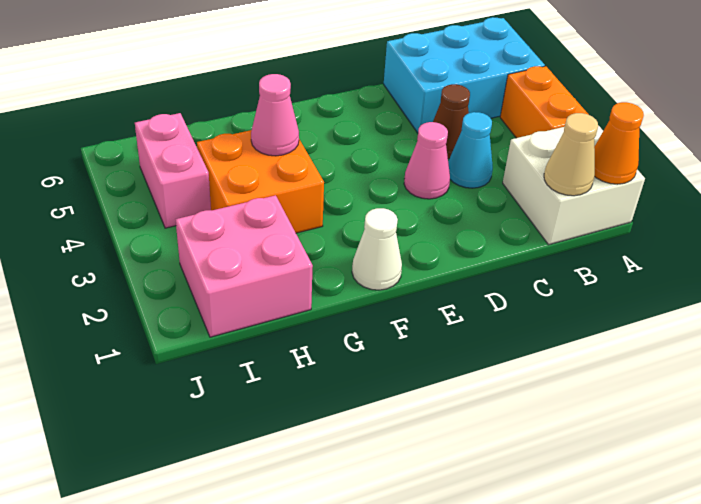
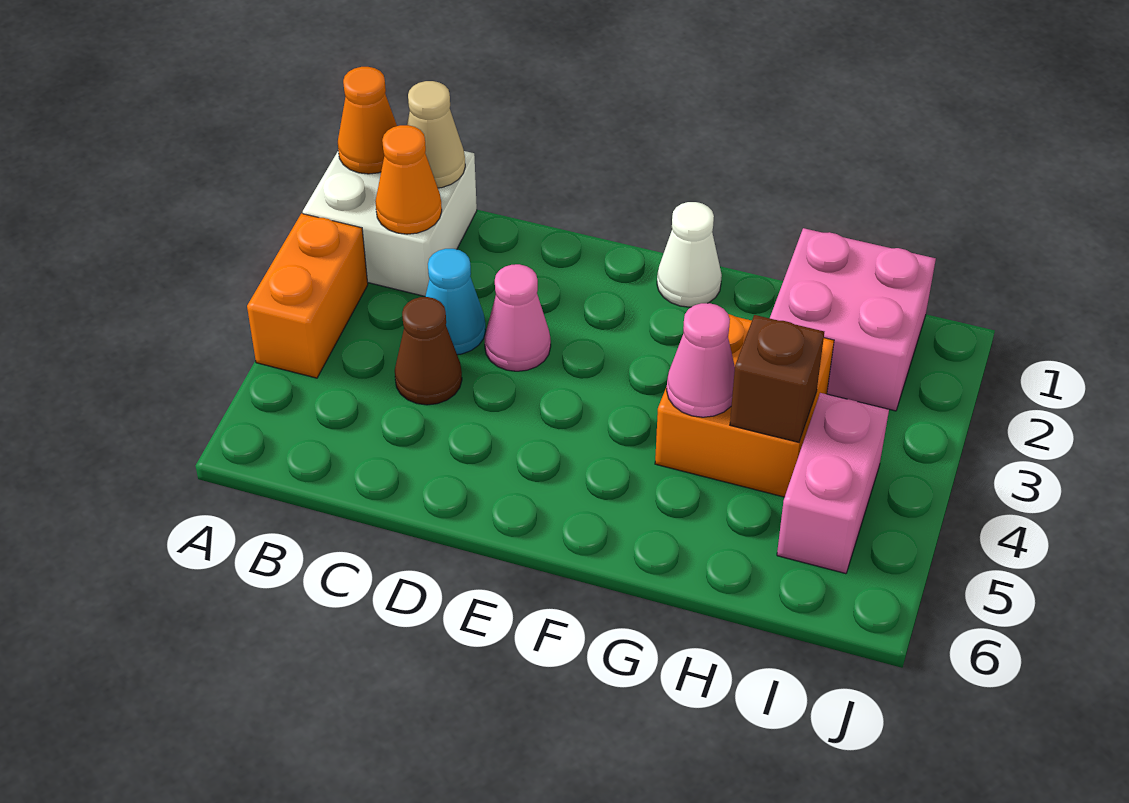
cyan 2x3 brick [384,17,545,133] -> none
none -> orange 1x1 cone [375,125,442,234]
none -> brown 1x1 brick [730,315,824,442]

